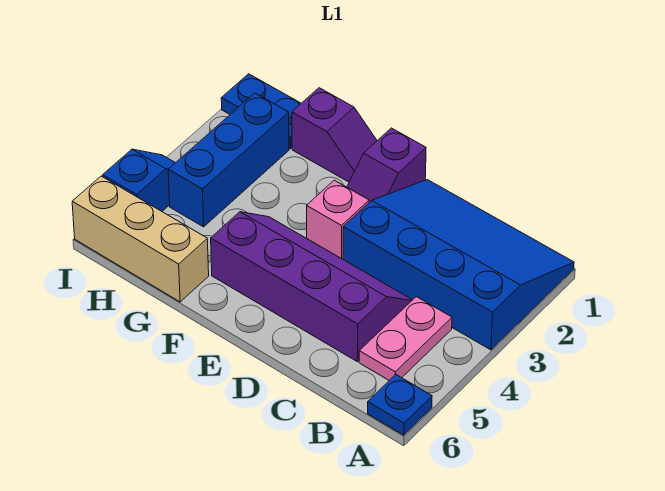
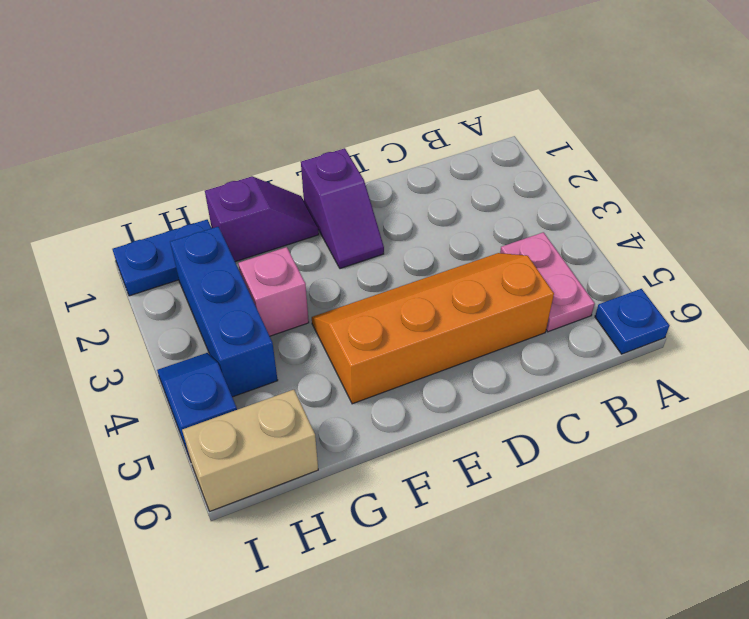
blue 3x4 slope [343,180,574,350] -> none
purple 2x4 slope [211,212,412,362] -> orange 2x4 slope [312,253,554,404]
pink 1x1 brick [307,180,369,259] -> pink 1x1 brick moved to [238,247,309,336]
tan 1x3 brick [72,176,209,302] -> tan 1x2 brick [182,390,318,511]

